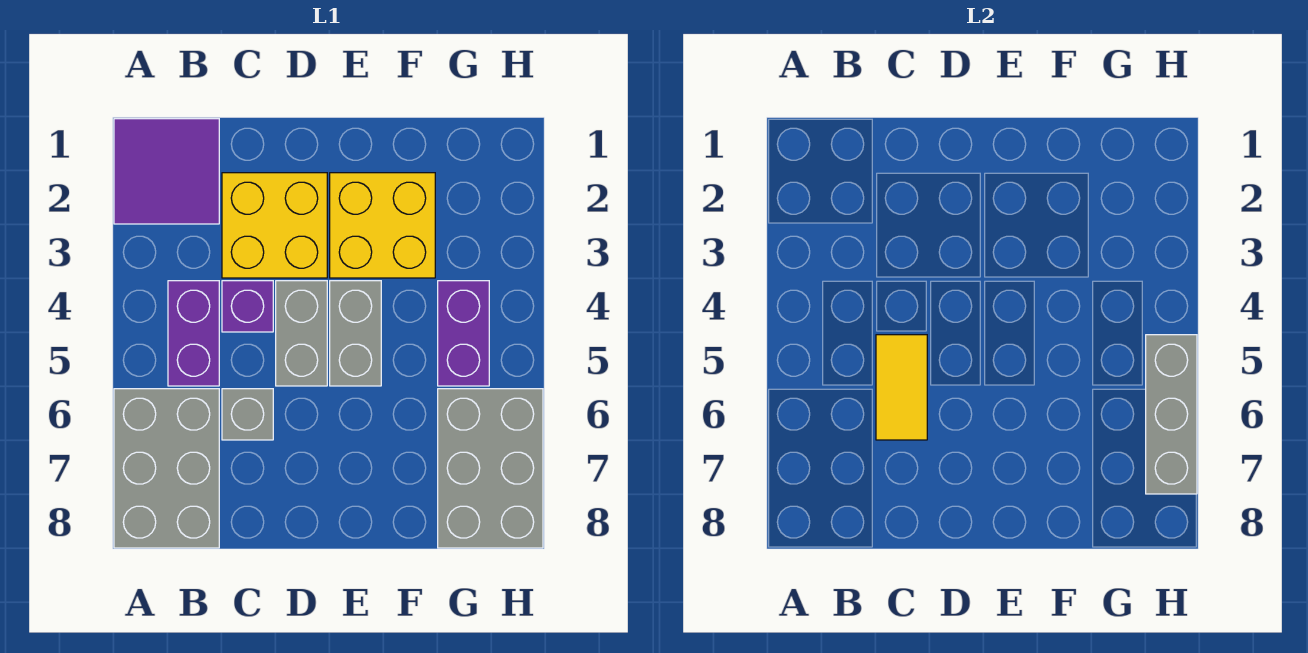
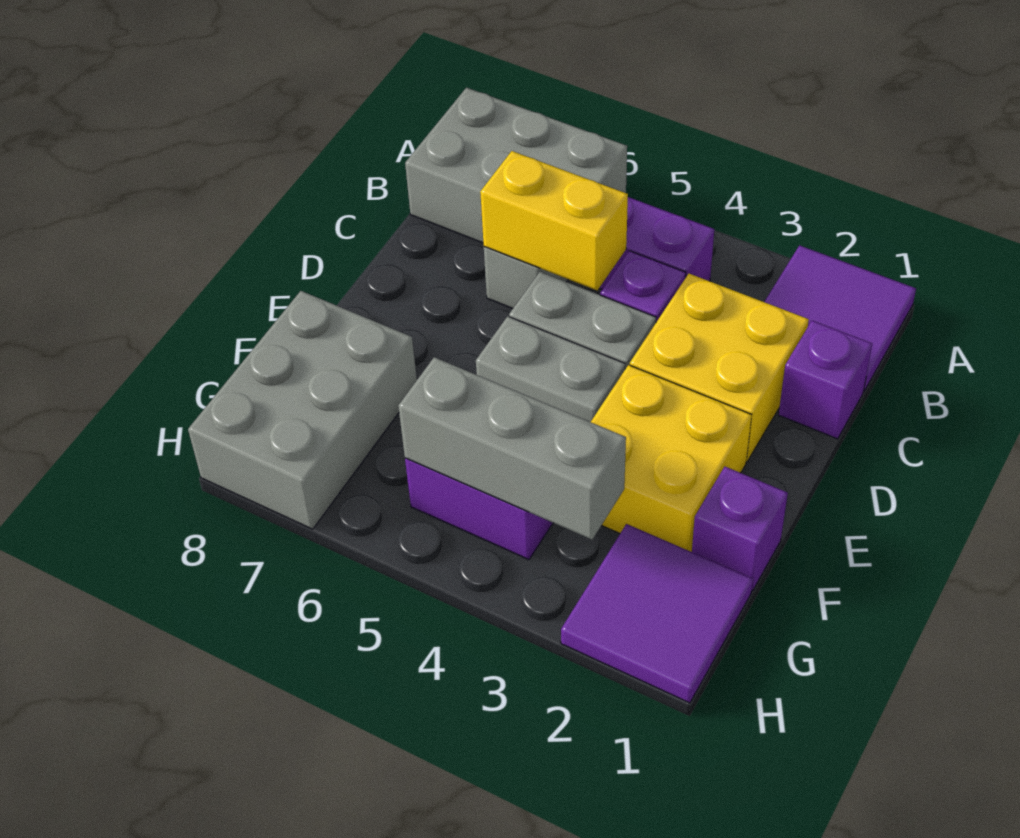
none -> purple 1x1 brick [779,321,872,439]
yellow 1x2 tile [876,335,927,440] -> yellow 1x2 brick [480,151,628,290]
none -> purple 1x1 brick [692,467,788,591]
none -> purple 2x2 tile [561,524,753,703]
grey 2x3 brick [438,389,543,548] -> grey 2x3 brick turned to [188,291,417,529]
grey 1x3 brick [1146,335,1197,494] -> grey 1x3 brick moved to [398,357,626,540]

